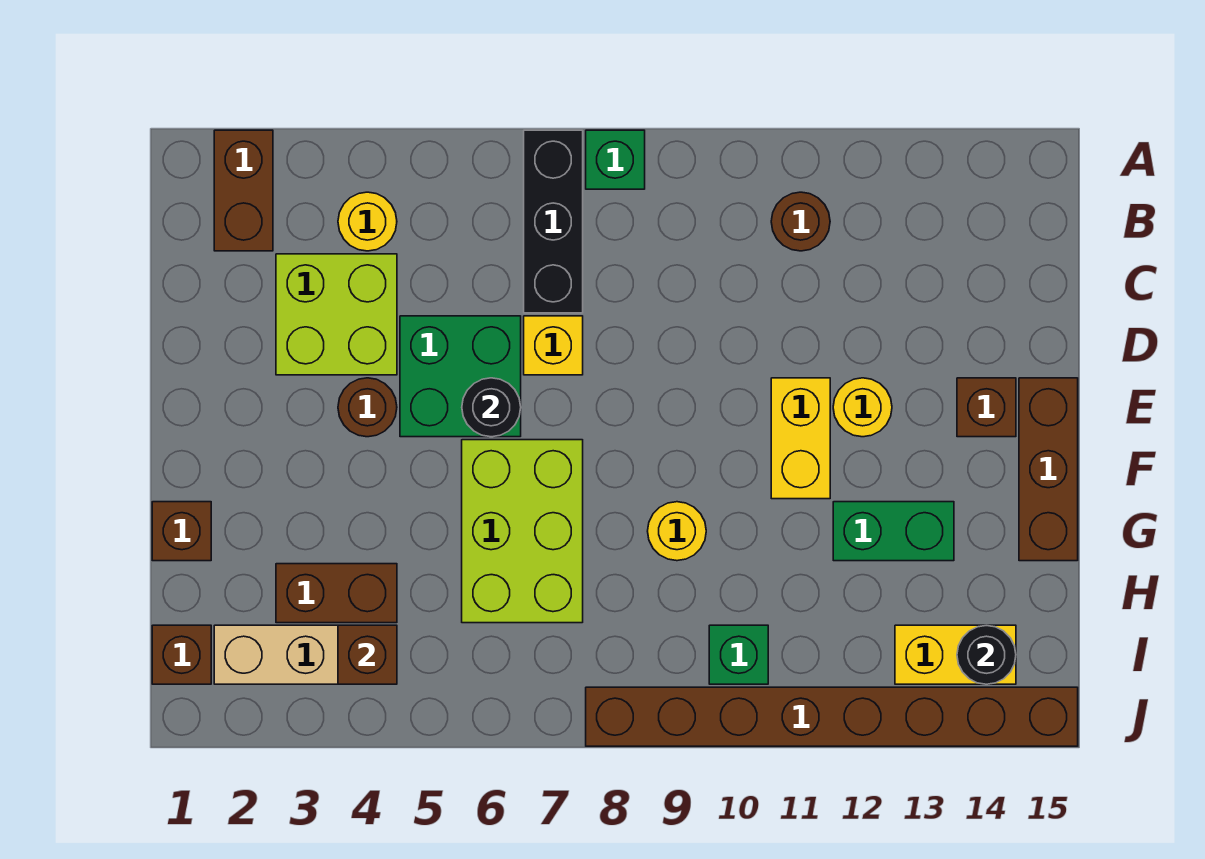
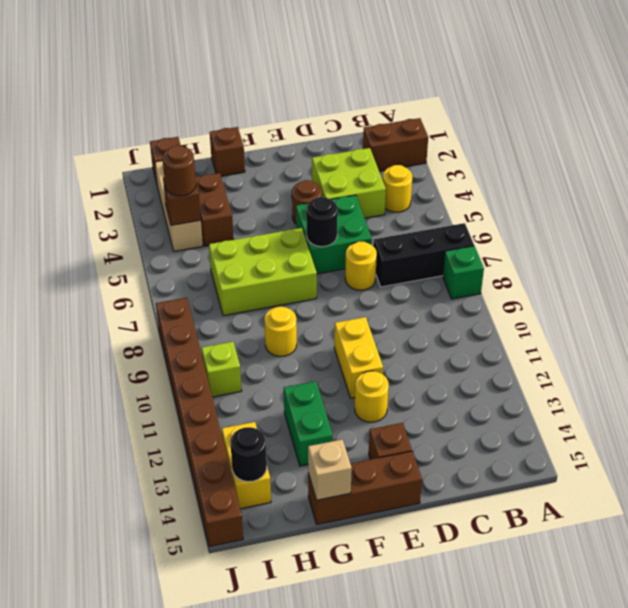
brown 1x1 round brick [771,192,830,251] -> brown 1x1 round brick moved to [163,145,196,196]
yellow 1x1 brick [524,316,583,375] -> yellow 1x1 round brick [345,241,377,290]
yellow 1x2 brick [771,378,830,499] -> yellow 1x2 brick turned to [334,317,383,398]
none -> tan 1x1 brick [308,439,352,500]
green 1x1 brick [709,625,768,684] -> lime 1x1 brick [202,342,242,397]

